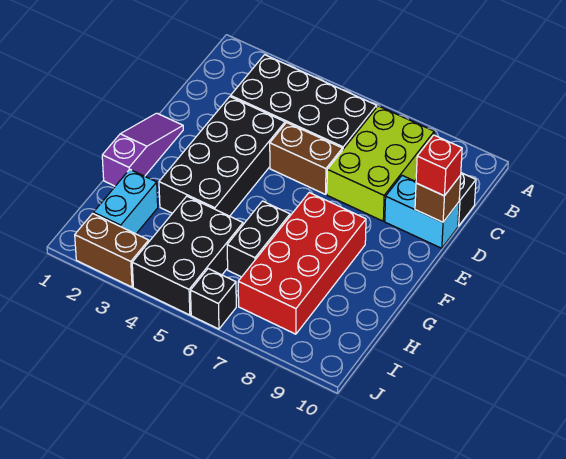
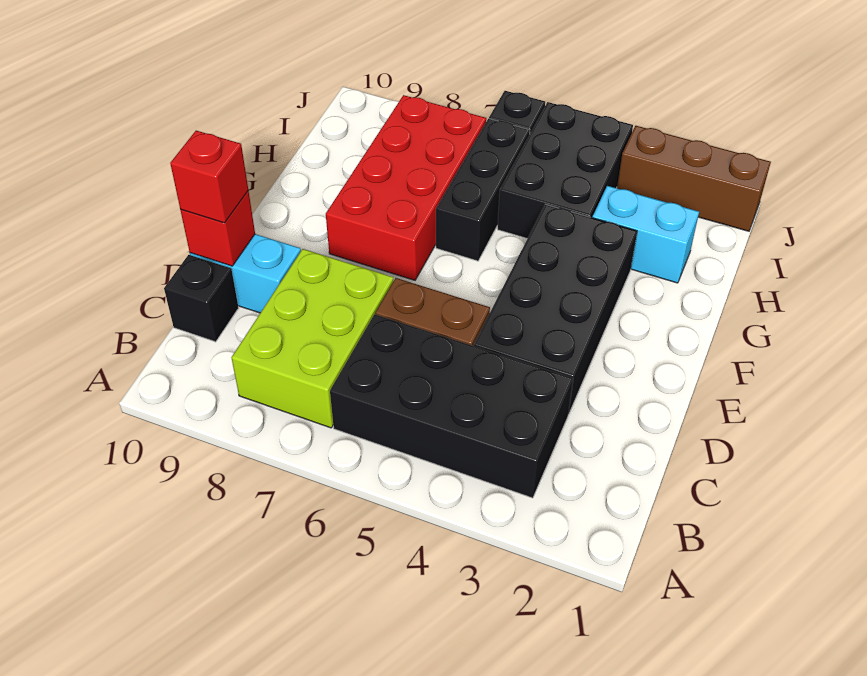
brown 1x1 brick [415,175,461,222] -> red 1x1 brick [180,191,255,266]
purple 1x3 slope [102,113,183,186] -> none
black 1x2 brick [227,201,290,277] -> black 1x3 brick [436,119,530,261]
cyan 1x2 brick [94,169,158,234] -> cyan 1x2 brick turned to [592,186,699,283]
brown 1x2 brick [75,213,149,287] -> brown 1x3 brick [617,126,771,231]

